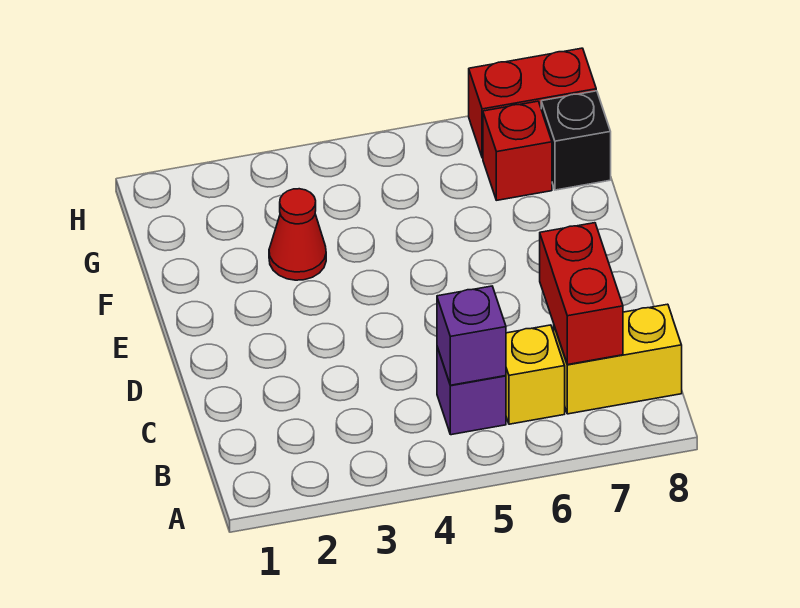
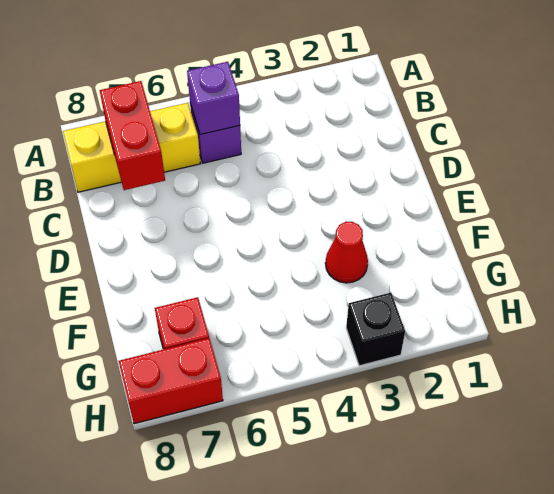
black 1x1 brick [541,91,611,190] -> black 1x1 brick moved to [346,293,405,366]

